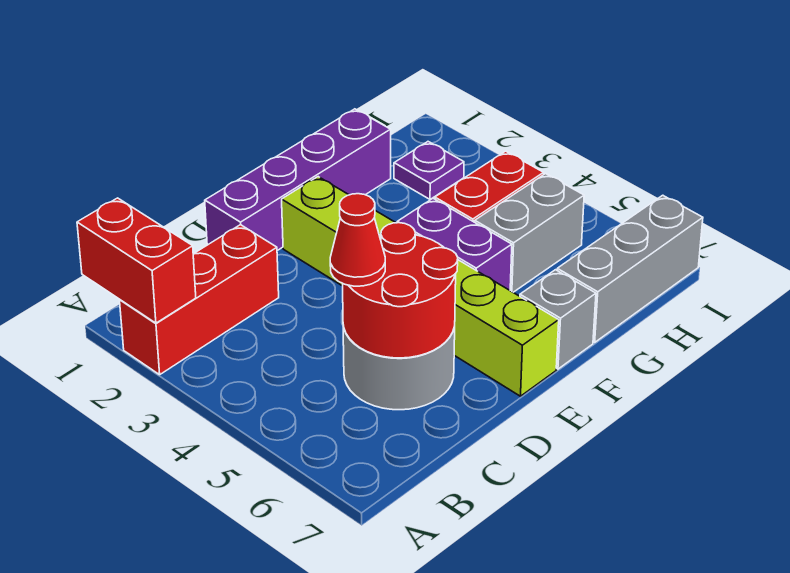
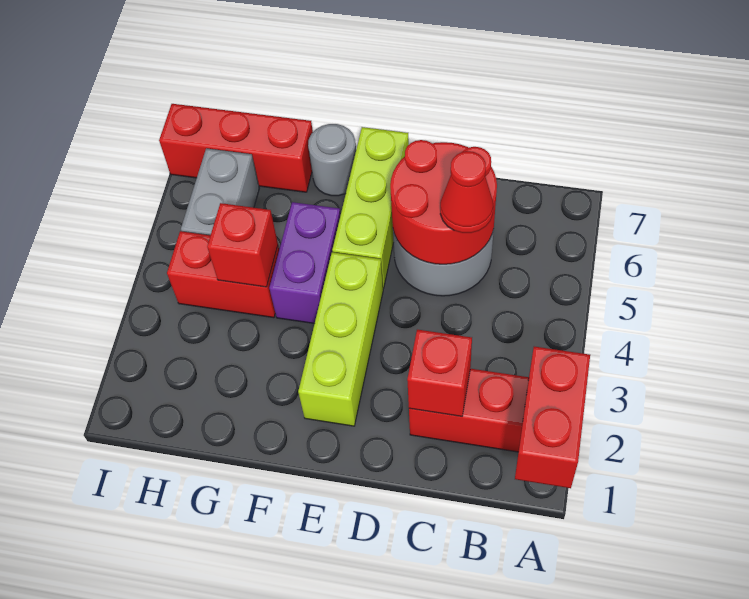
none -> red 1x1 brick [407,330,472,416]
purple 1x4 brick [205,109,391,251] -> none
grey 1x1 brick [520,270,596,369] -> grey 1x1 round brick [308,124,356,196]
none -> red 1x1 brick [207,203,278,287]
grey 1x2 brick [475,174,584,292] -> grey 1x2 brick turned to [181,148,259,235]
grey 1x3 brick [557,195,703,342] -> red 1x3 brick [159,104,313,192]
purple 1x1 plate [394,142,464,199] -> none

